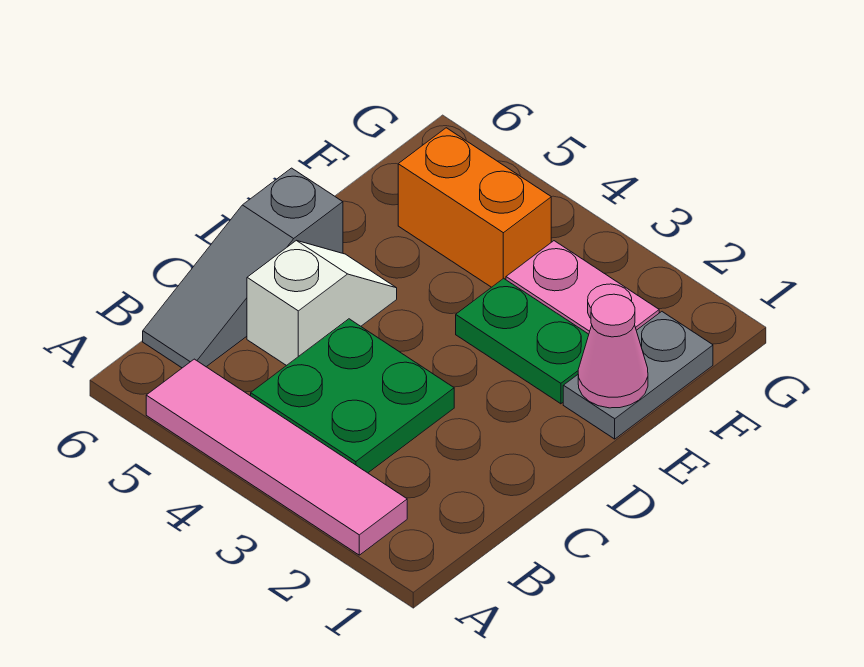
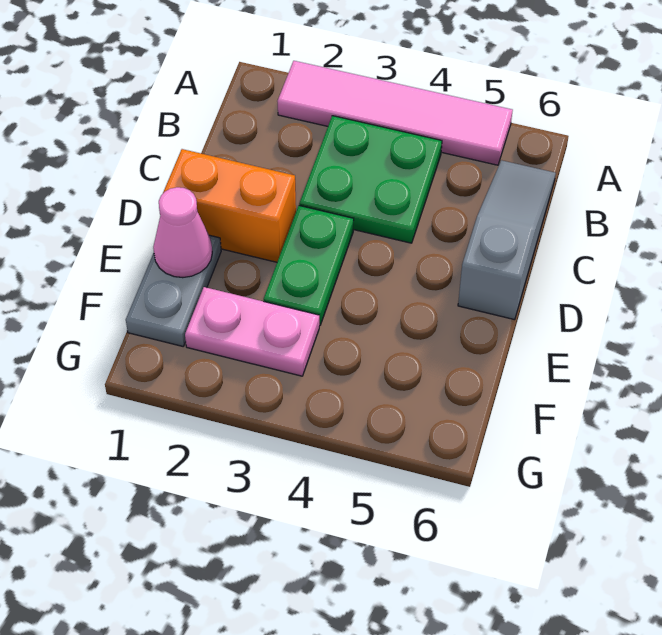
white 1x2 slope [247,241,397,366] -> none
green 1x2 plate [456,278,589,404] -> green 1x2 plate turned to [264,206,354,326]
orange 1x2 brick [398,128,551,287] -> orange 1x2 brick moved to [163,149,296,262]

